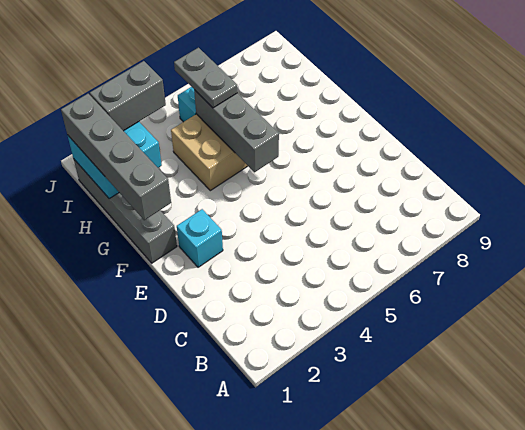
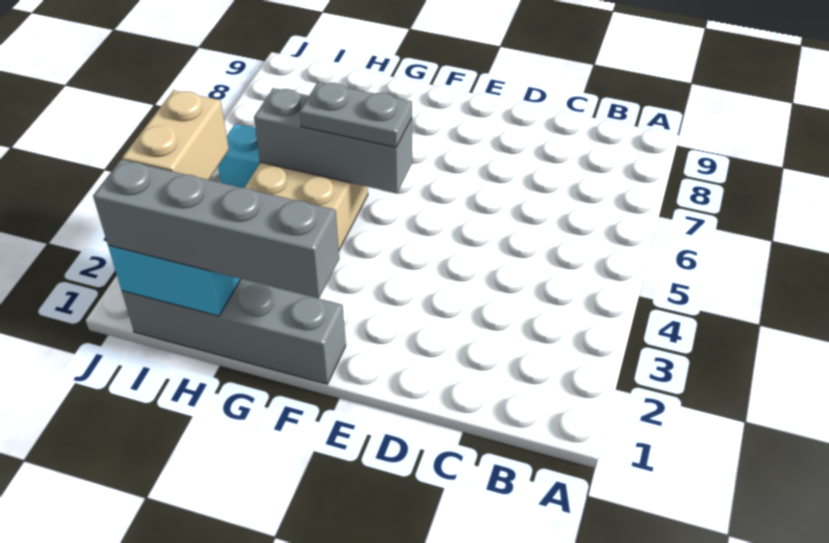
cyan 1x1 brick [177,209,223,267] -> none
grey 1x2 plate [174,48,238,108] -> grey 1x2 plate moved to [300,82,412,147]
grey 1x2 brick [90,61,166,131] -> tan 1x2 brick [122,90,229,180]

